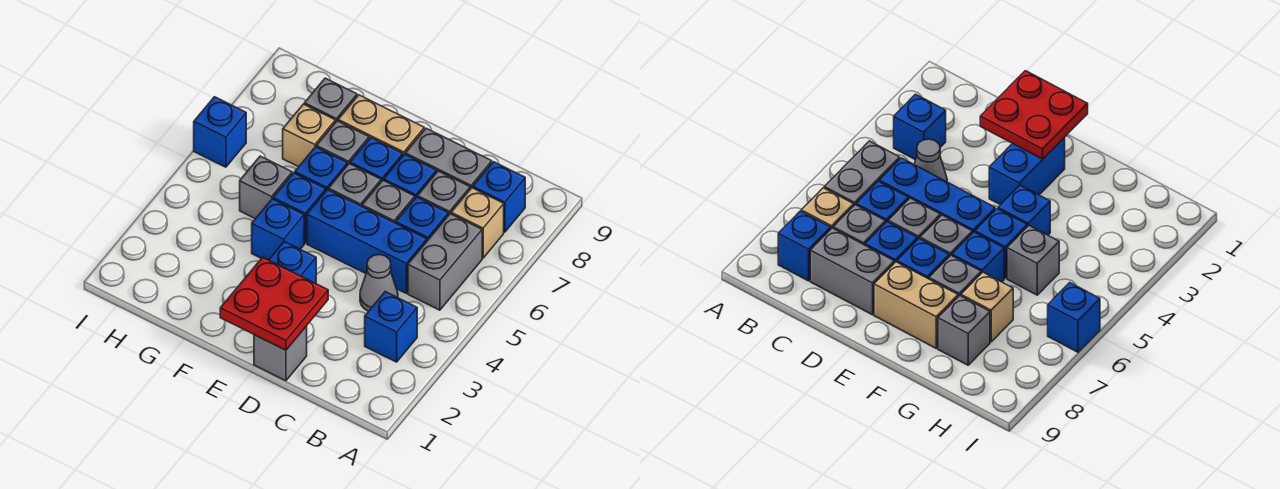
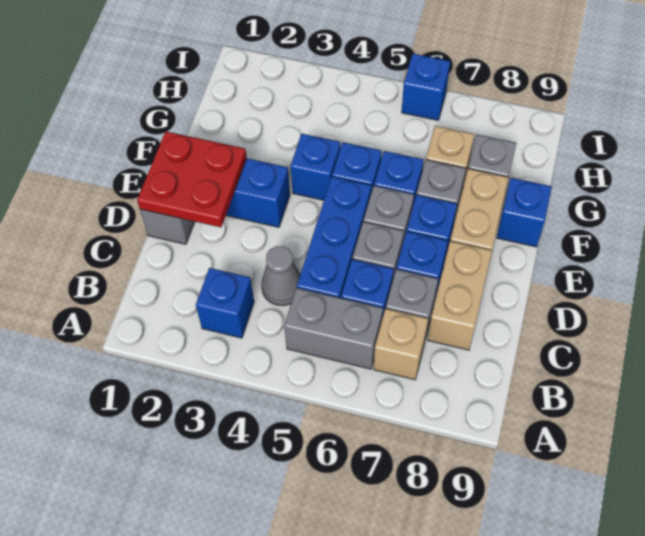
blue 1x1 brick [473,162,525,232] -> blue 1x1 brick moved to [497,178,552,247]
grey 1x2 brick [405,128,492,189] -> tan 1x2 brick [428,241,492,350]
grey 1x1 brick [240,156,292,219] -> none

